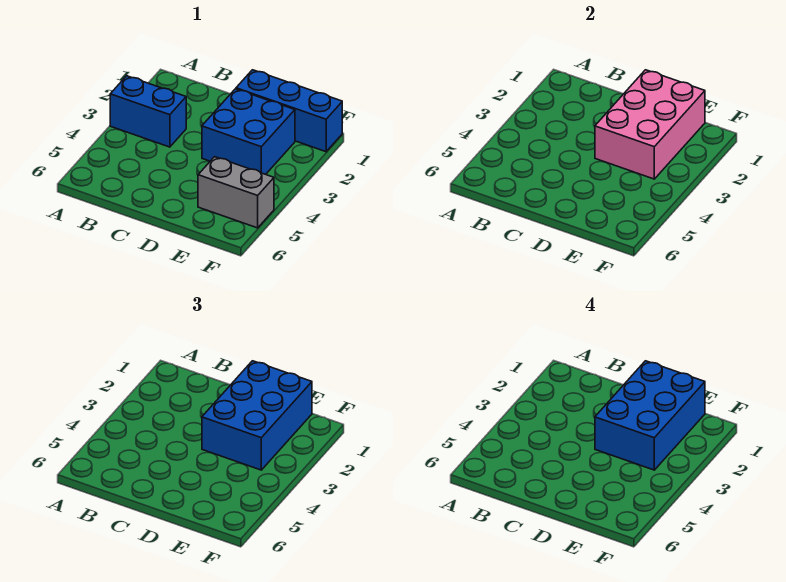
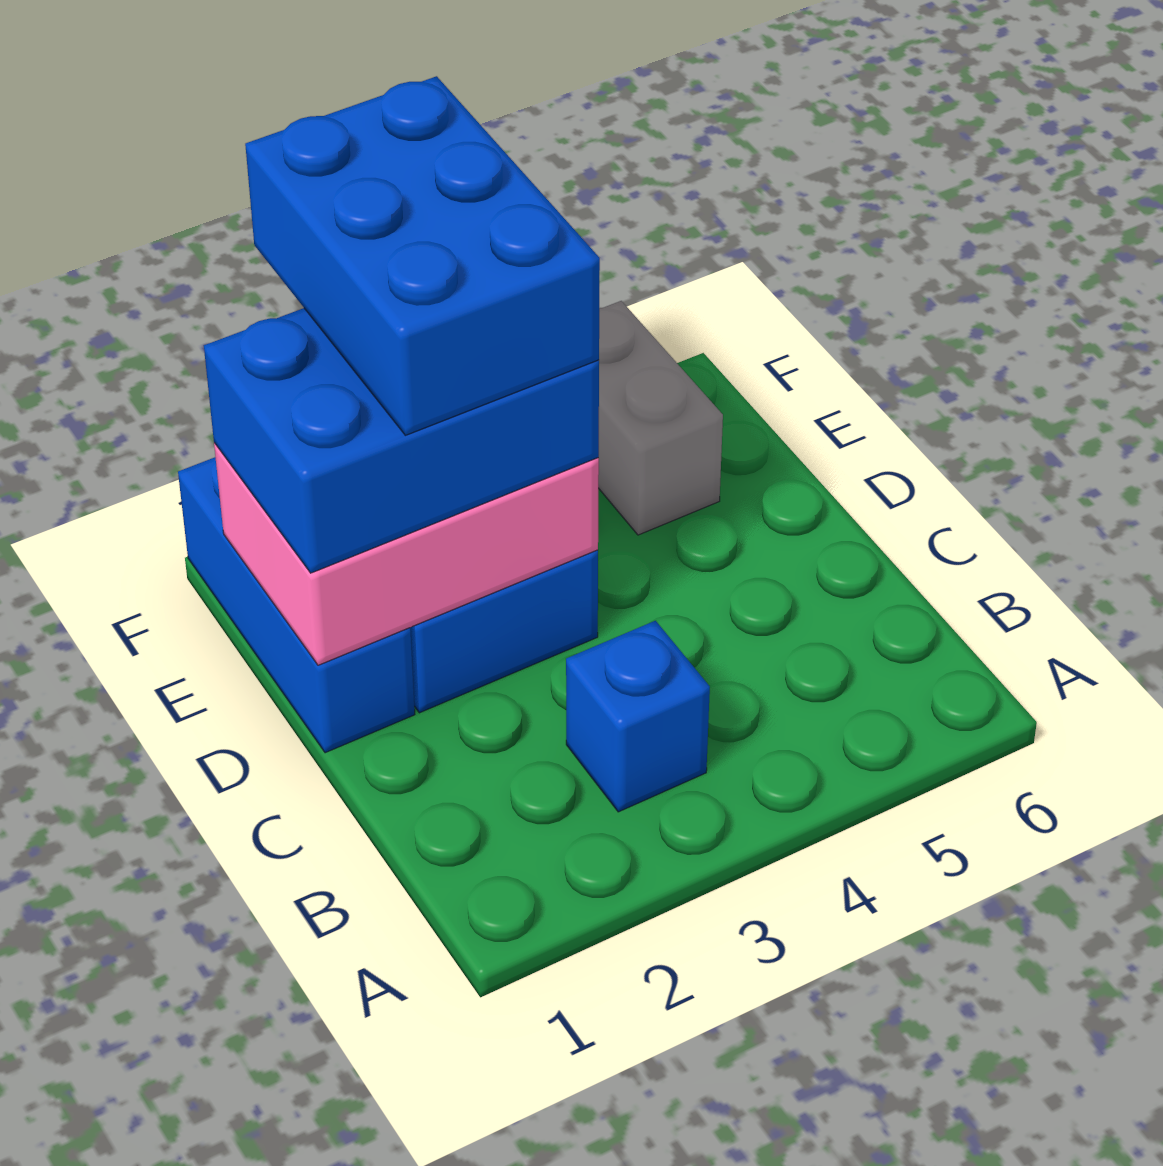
blue 1x2 brick [110,76,186,147] -> blue 1x1 brick [566,621,710,812]
blue 2x3 brick [595,361,705,470] -> blue 2x3 brick turned to [245,76,600,435]

